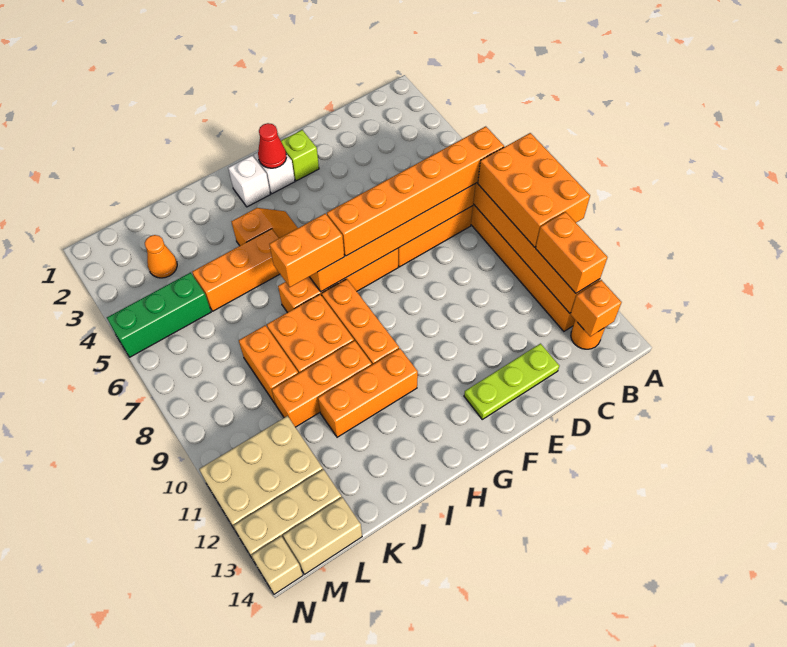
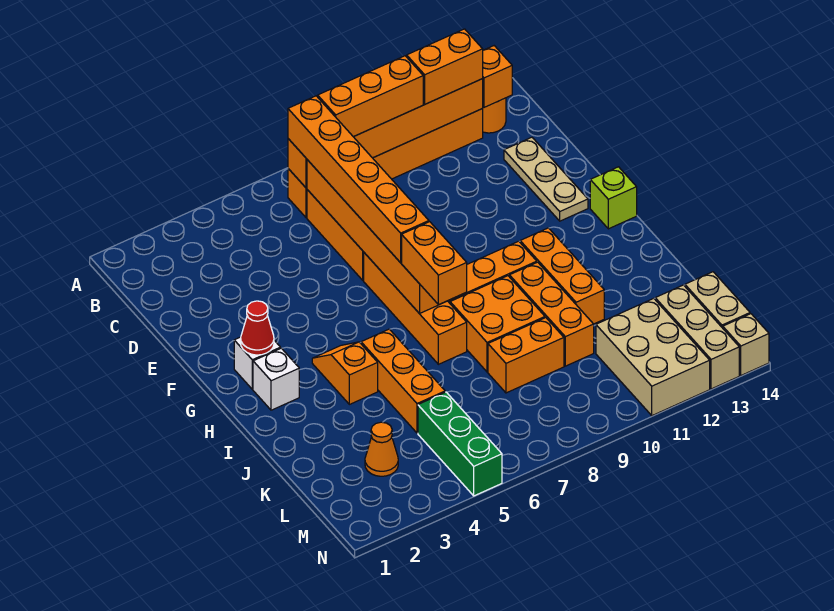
orange 2x3 brick [478,133,590,247] -> orange 1x3 brick [318,56,423,137]
lime 1x3 plate [464,344,559,419] -> tan 1x3 plate [504,137,588,221]
lime 1x1 brick [281,130,319,181] -> lime 1x1 brick moved to [590,167,637,229]

